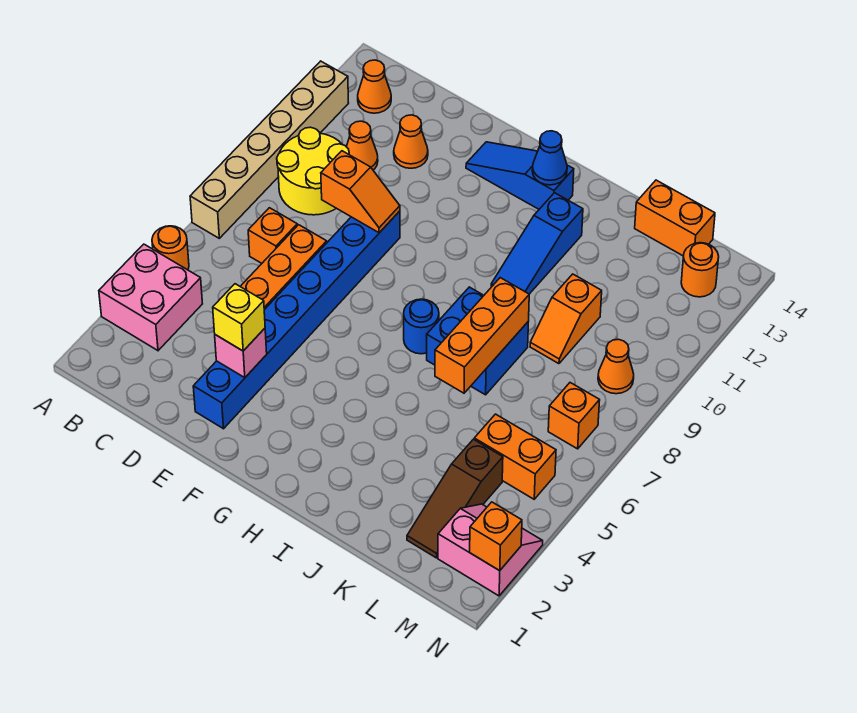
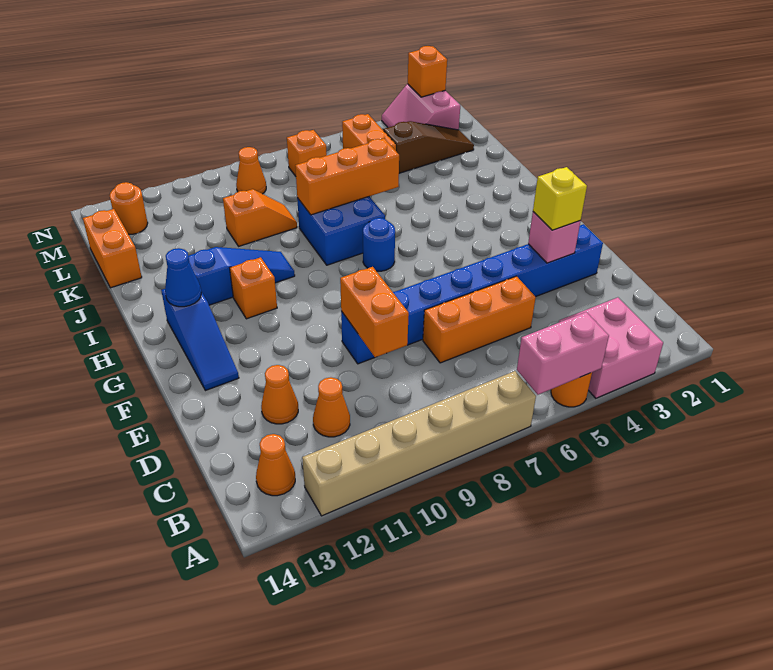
none -> pink 1x2 brick [517,312,609,395]
yellow 2x2 round brick [277,127,349,215] -> none
orange 1x1 brick [248,208,297,263] -> orange 1x1 brick moved to [230,257,277,319]
orange 1x2 slope [321,151,400,233] -> orange 1x2 brick [340,267,409,357]

